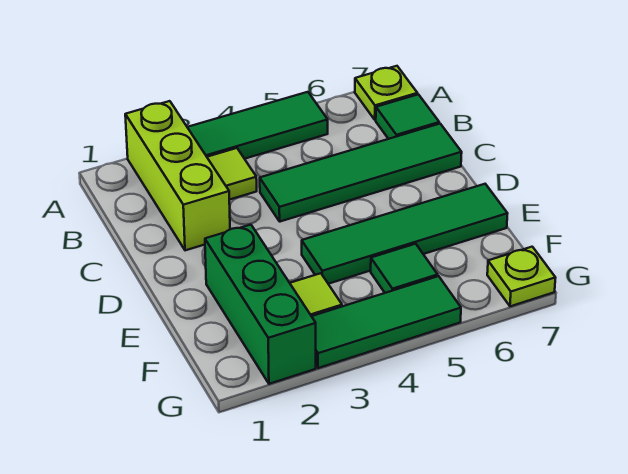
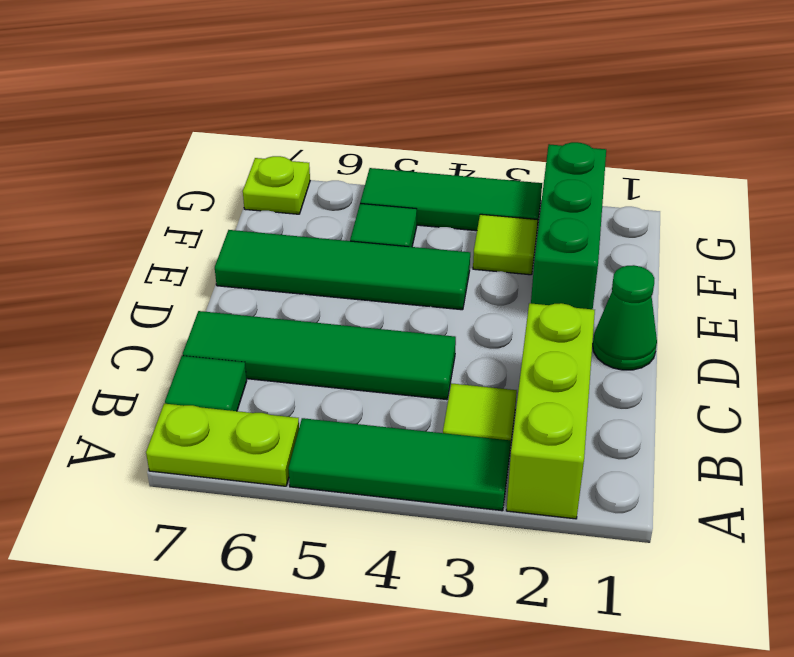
lime 1x1 plate [355,66,418,120] -> lime 1x2 plate [146,404,299,486]
none -> green 1x1 cone [593,265,657,370]

